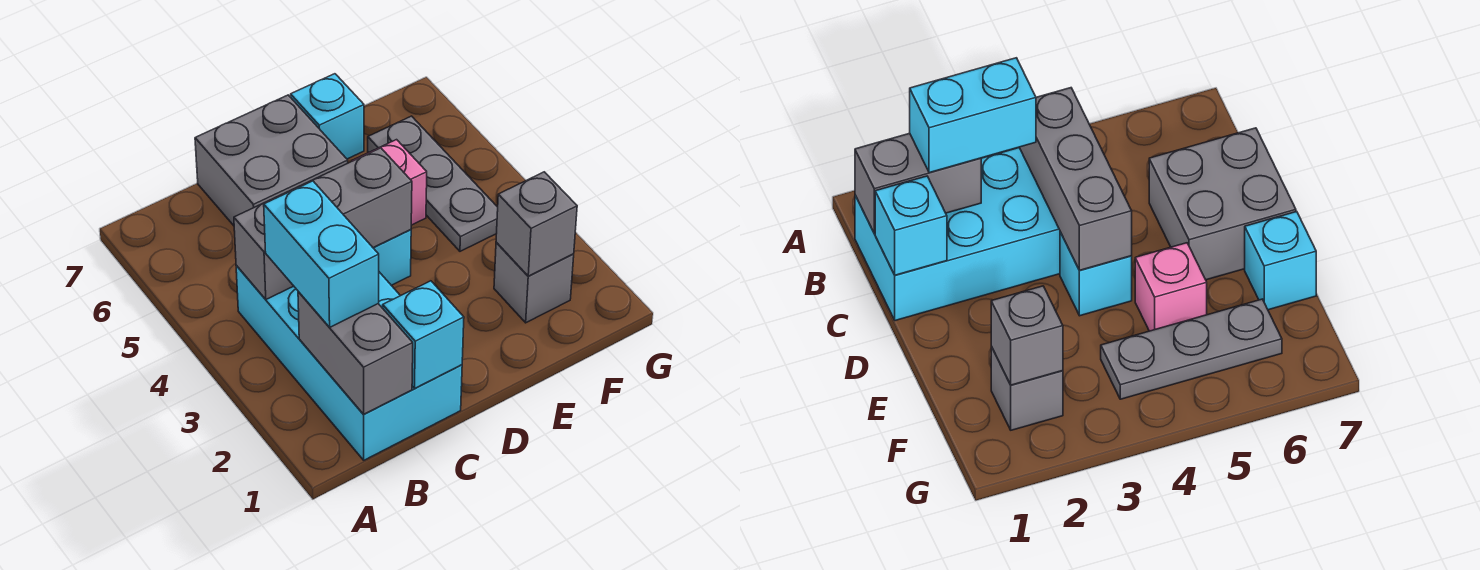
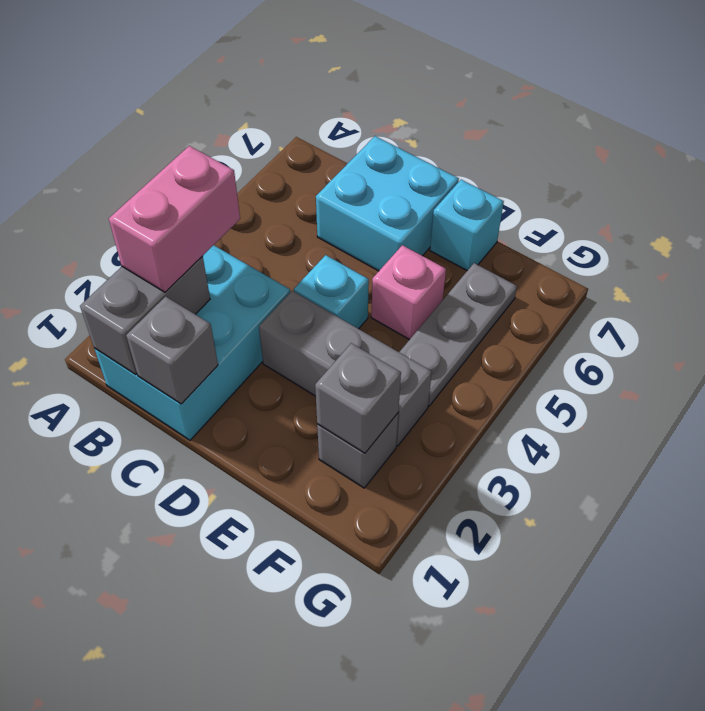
cyan 2x4 brick [236,266,462,460] -> cyan 2x3 brick [94,245,290,440]
cyan 1x2 brick [264,181,379,327] -> pink 1x2 brick [109,146,240,292]
grey 1x3 brick [234,148,412,299] -> grey 1x3 brick moved to [259,291,432,446]
cyan 1x1 brick [383,281,464,388] -> grey 1x1 brick [126,296,218,404]
grey 2x2 brick [195,95,348,226] -> cyan 2x2 brick [316,136,459,271]

